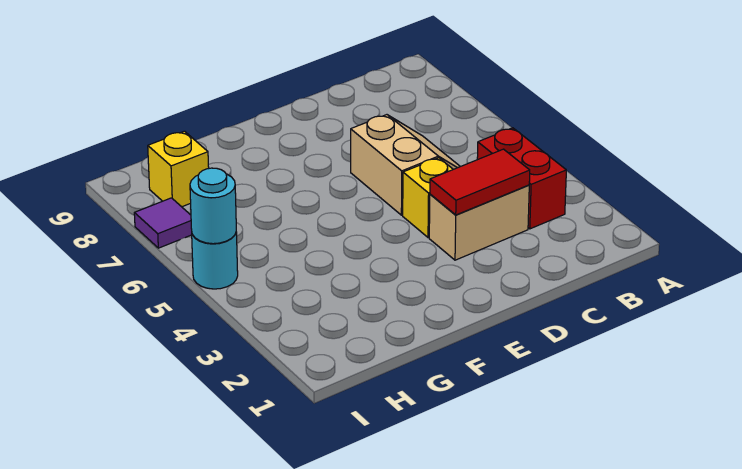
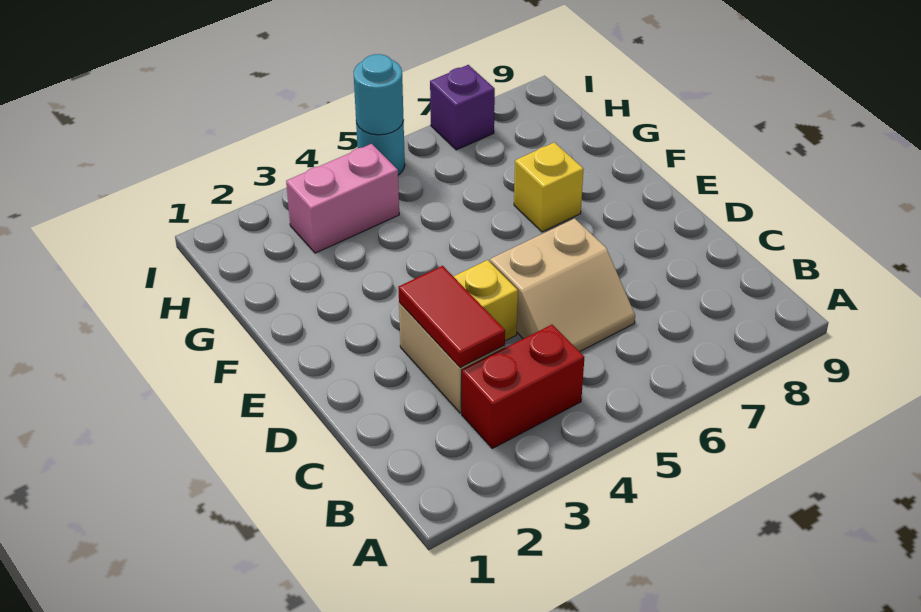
none -> pink 1x2 brick [286,144,399,253]
yellow 1x1 brick [148,131,209,207] -> yellow 1x1 brick moved to [514,142,584,232]
purple 1x1 tile [134,198,192,248] -> purple 1x1 brick [430,65,495,150]

